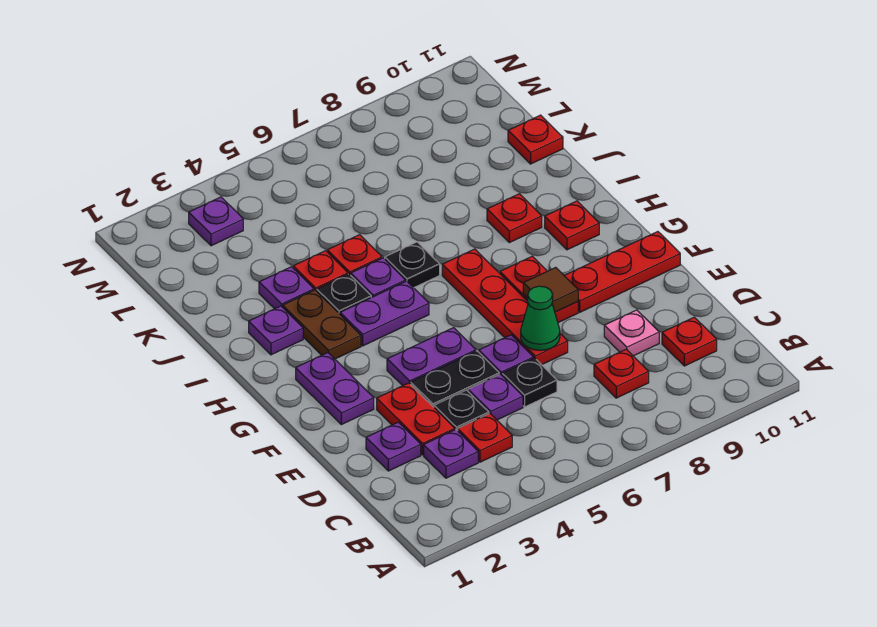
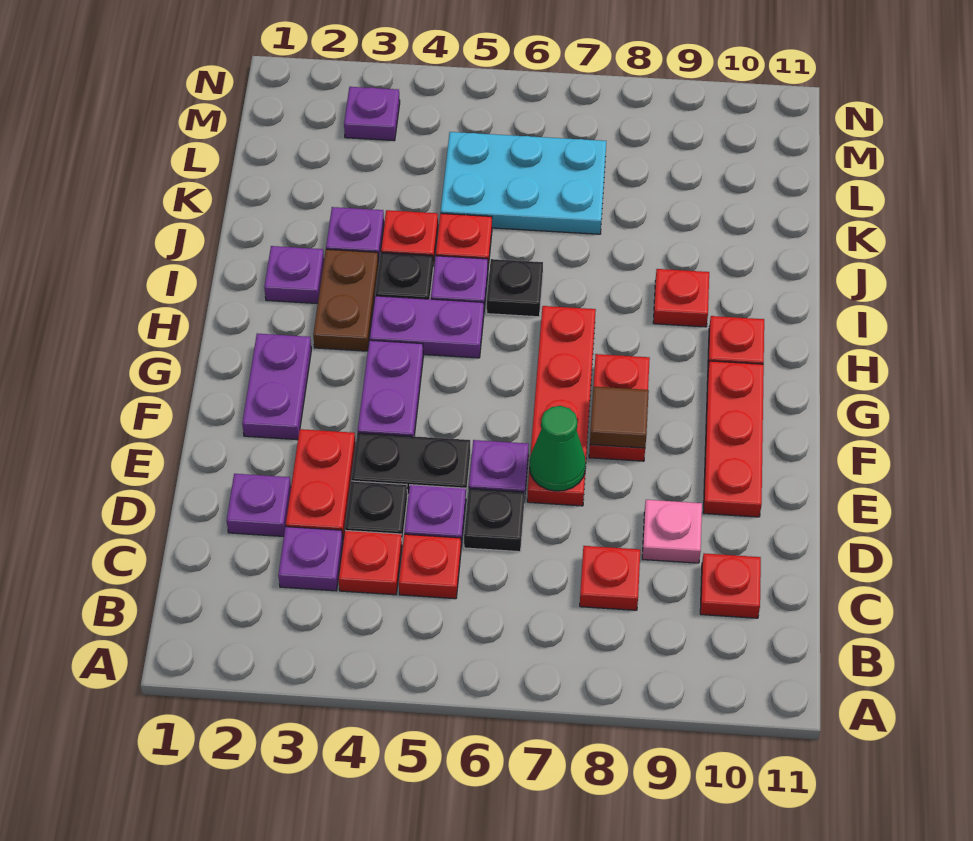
purple 1x2 plate [387,328,476,386] -> purple 1x2 plate turned to [358,340,423,436]
red 1x3 plate [564,232,680,312] -> red 1x3 plate turned to [703,361,764,517]
none -> cyan 2x3 plate [441,132,606,234]
red 1x1 plate [508,115,563,164] -> red 1x1 plate moved to [399,534,461,599]

